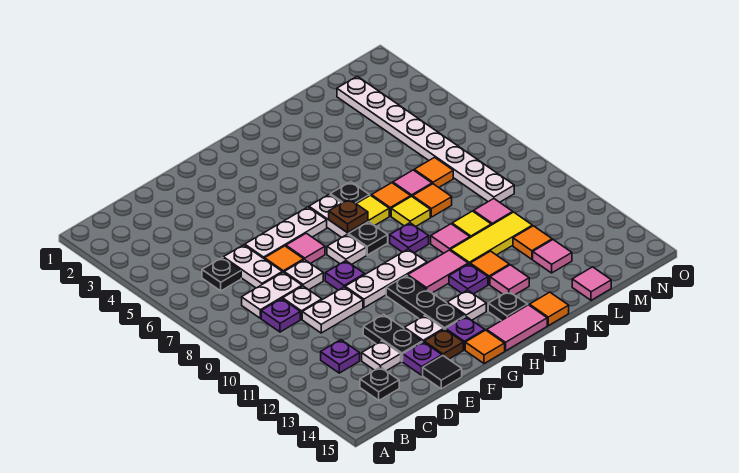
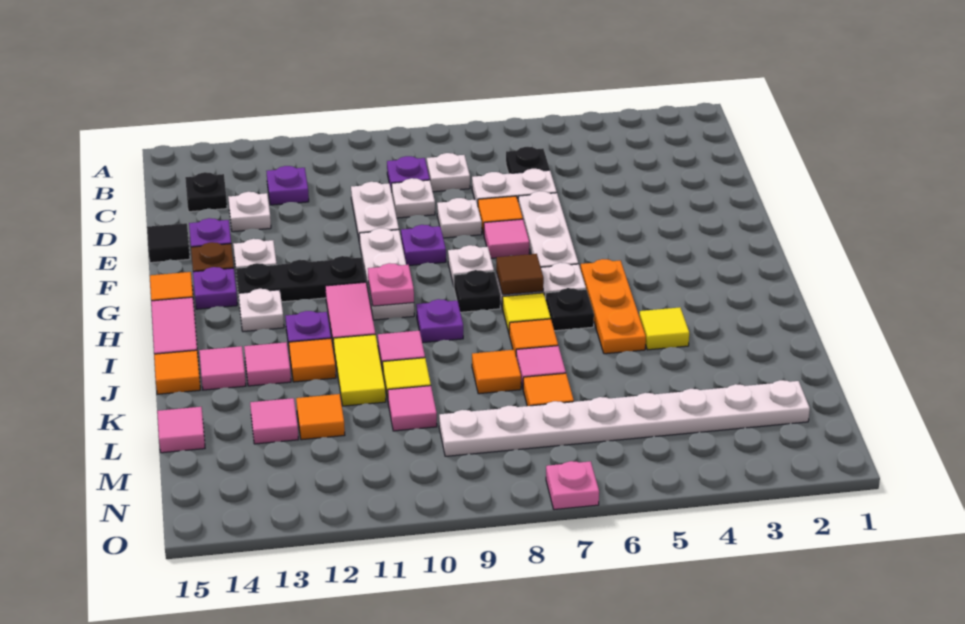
white 1x2 plate [242,272,302,318] -> white 1x1 plate [427,153,470,192]
black 1x2 plate [363,314,422,361] -> none
none -> orange 1x3 plate [581,259,646,354]
brown 1x1 plate [329,199,368,233] -> brown 1x1 tile [496,254,544,295]
none -> pink 1x1 plate [368,263,414,306]
black 1x1 plate [488,291,528,321] -> none
yellow 1x1 tile [391,196,430,227] -> yellow 1x1 tile moved to [639,307,689,350]
yellow 1x3 tile [450,212,532,264] -> yellow 1x2 tile [333,335,386,406]
none -> pink 1x1 tile [199,346,246,390]
none -> pink 1x1 plate [546,461,599,510]

